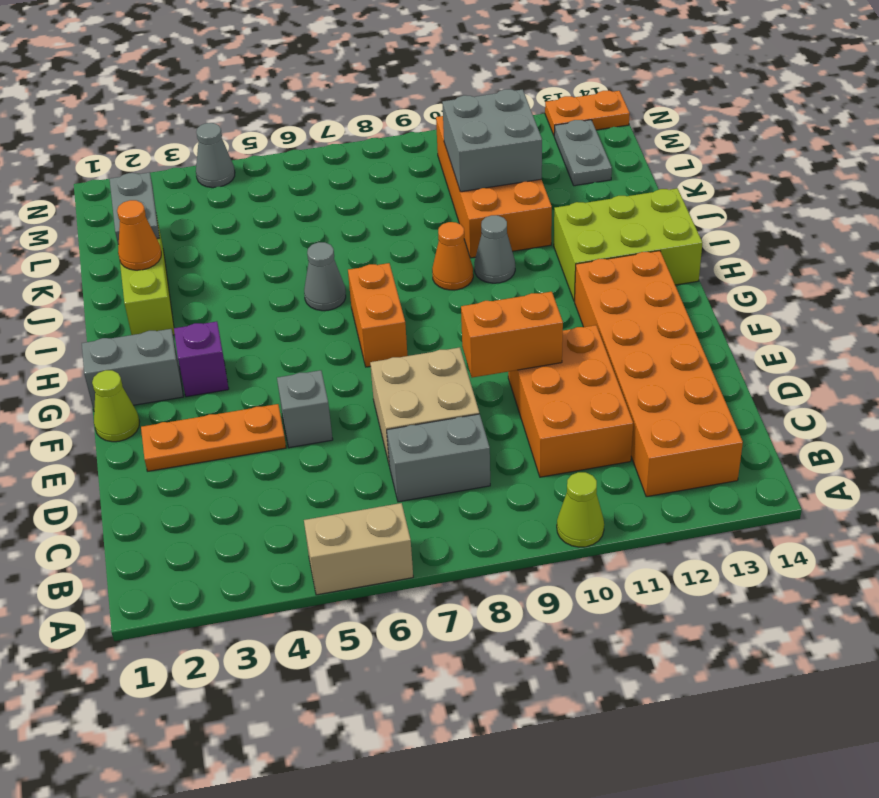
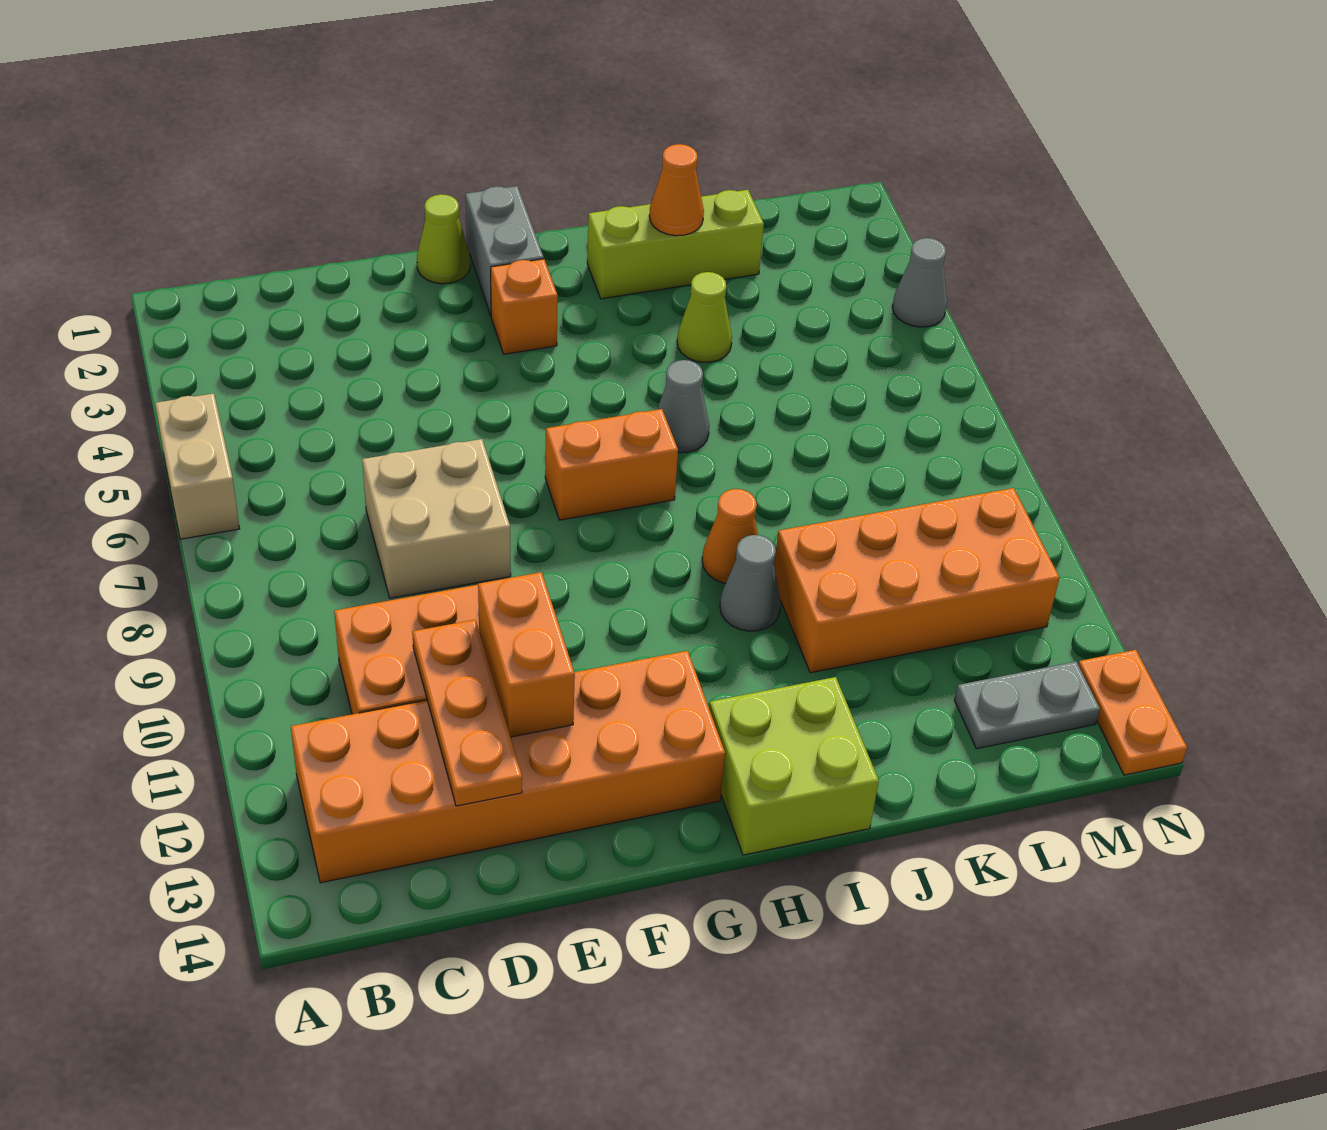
lime 1x1 cone [557,472,604,547] -> lime 1x1 cone moved to [677,272,732,362]
grey 1x2 brick [387,414,490,502] -> none
orange 1x3 plate [141,404,286,471] -> orange 1x3 plate moved to [412,620,522,806]
grey 1x1 brick [277,370,333,448] -> none
orange 1x2 brick [461,292,563,378] -> orange 1x2 brick moved to [478,572,575,737]
purple 1x1 brick [174,321,229,397] -> orange 1x1 brick [491,259,558,354]
lime 2x3 brick [554,188,702,301] -> lime 2x2 brick [709,677,879,855]
grey 1x2 plate [109,172,159,244] -> none
grey 2x2 brick [442,89,542,192] -> none

